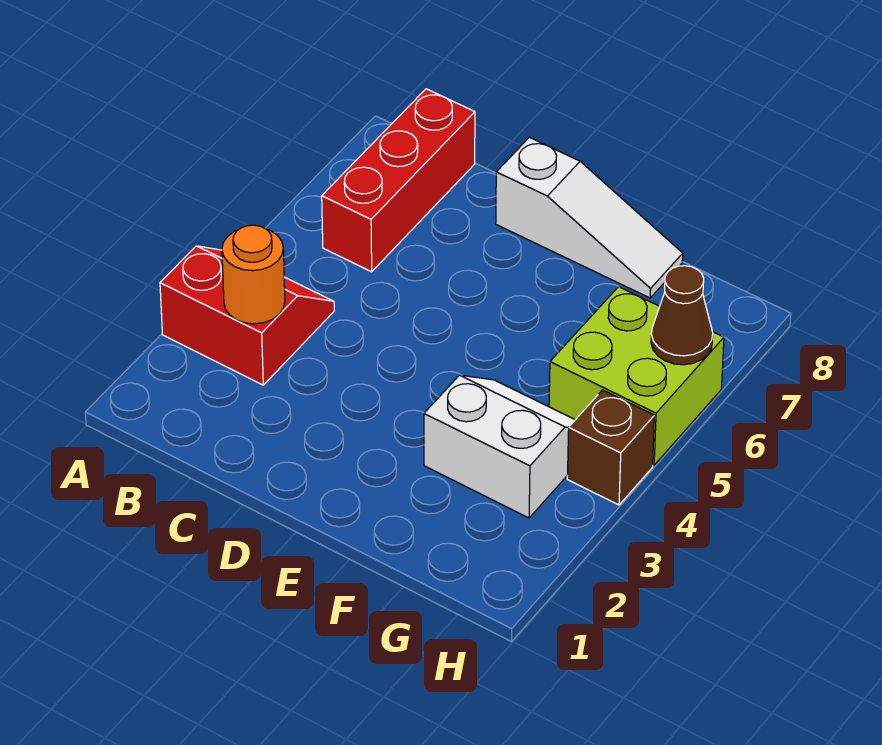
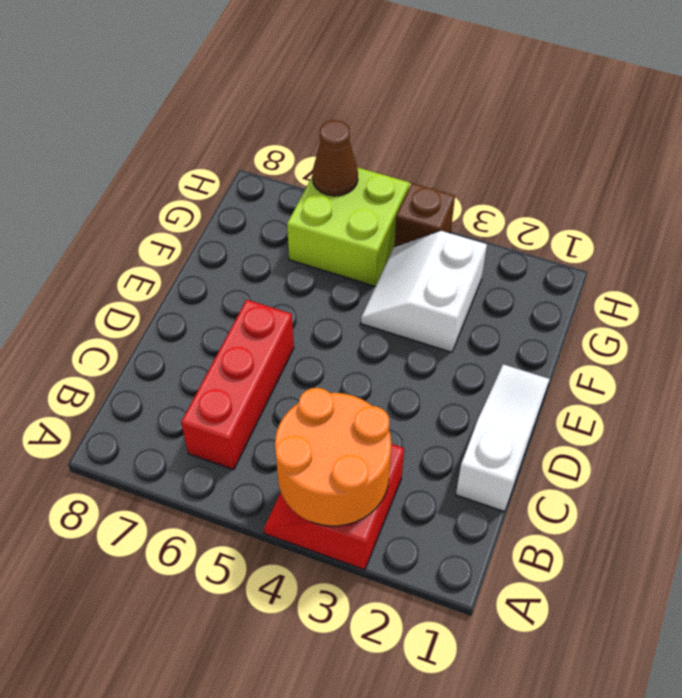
orange 1x1 round brick [222,225,285,324] -> orange 2x2 round brick [275,388,391,526]
red 1x3 brick [322,89,475,272] -> red 1x3 brick turned to [181,300,294,470]
white 1x3 slope [496,137,683,298] -> white 1x3 slope moved to [456,364,550,512]

